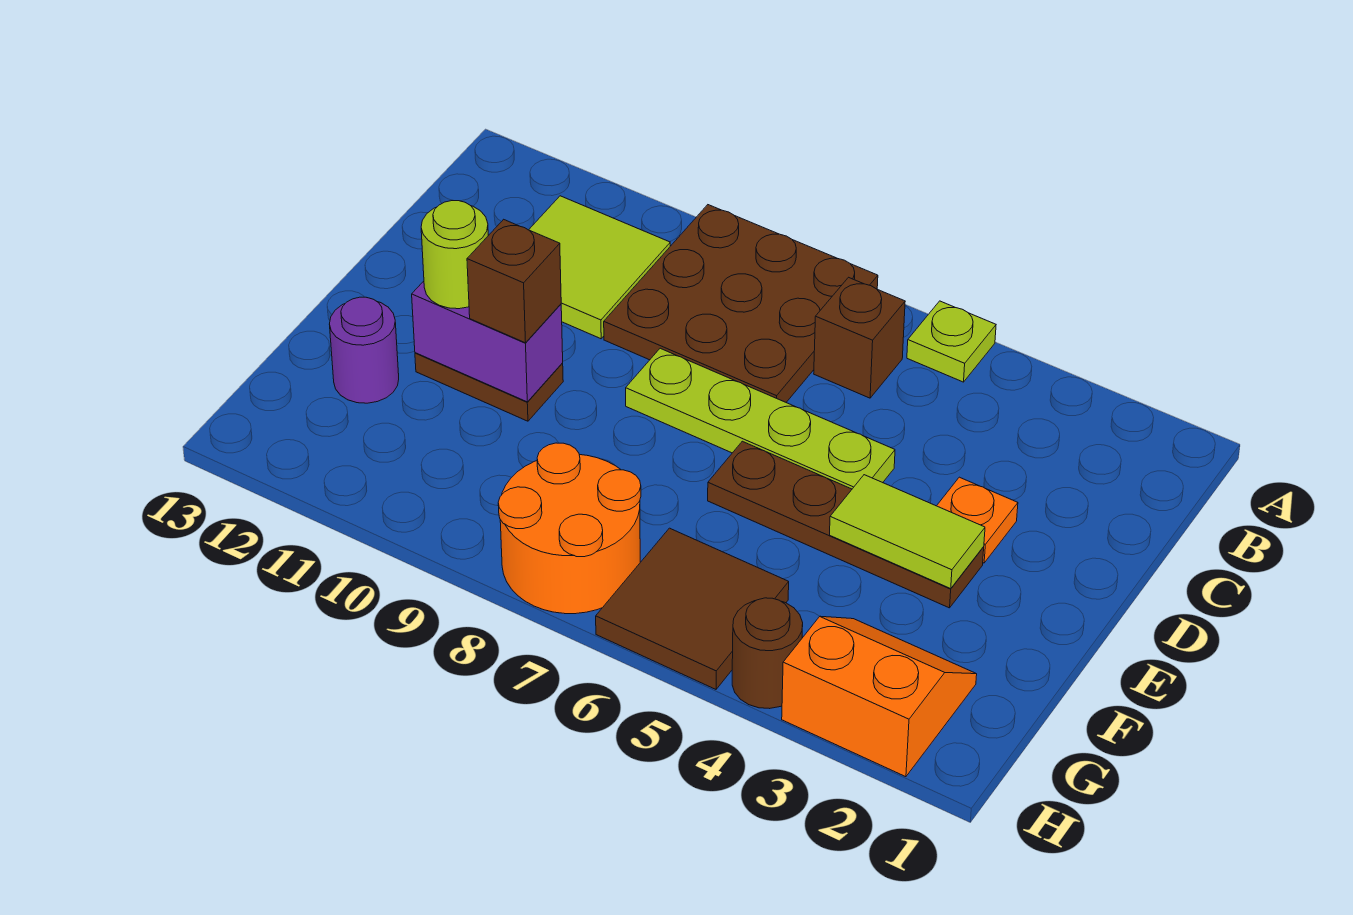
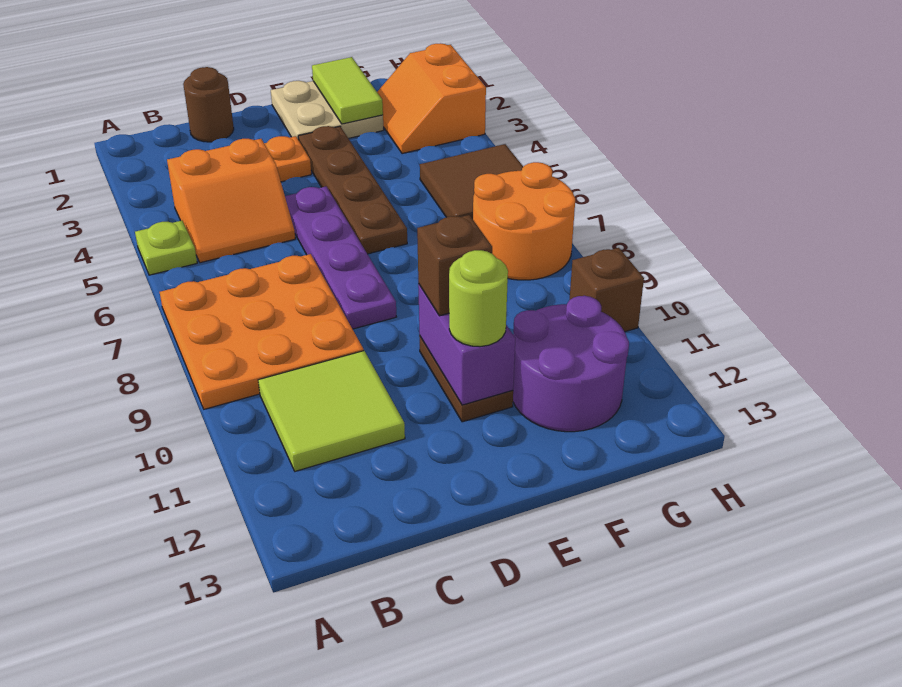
brown 3x3 plate [604,205,878,402] -> orange 3x3 plate [160,254,364,409]
none -> orange 2x2 slope [167,139,295,263]
brown 1x1 brick [814,277,905,398] -> brown 1x1 brick moved to [570,248,644,332]
lime 1x4 plate [626,348,895,489] -> purple 1x4 plate [285,187,396,329]
none -> tan 2x2 plate [271,81,384,140]
lime 1x2 tile [830,475,985,589] -> lime 1x2 tile moved to [312,57,383,124]
purple 1x1 round brick [330,297,399,403] -> purple 2x2 round brick [513,296,629,432]
brown 1x1 round brick [732,598,803,709] -> brown 1x1 round brick moved to [183,67,234,142]

